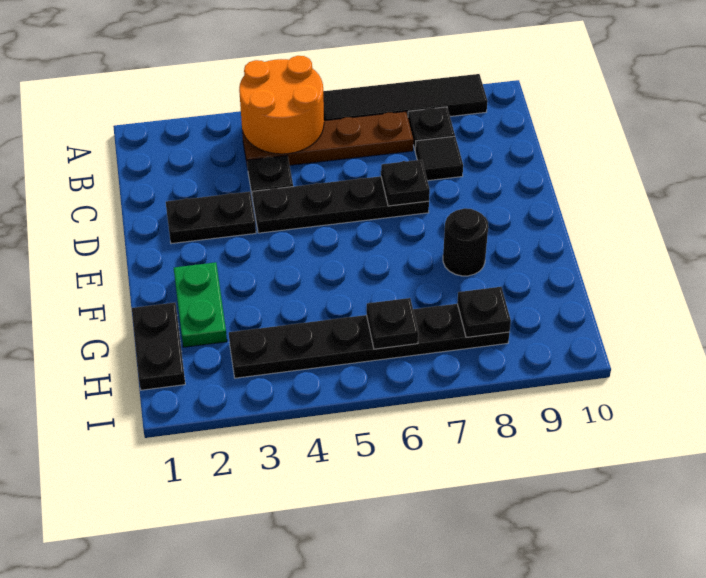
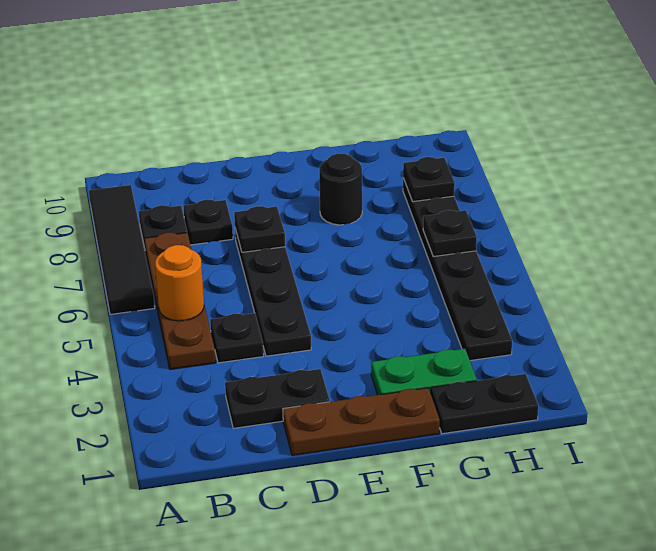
orange 2x2 round brick [239,56,324,154] -> orange 1x1 round brick [155,245,204,321]
black 1x1 tile [415,136,463,181] -> black 1x1 plate [183,200,233,245]
none -> brown 1x3 plate [283,388,440,456]
black 1x2 plate [166,192,256,244] -> black 1x2 plate turned to [225,369,330,428]

